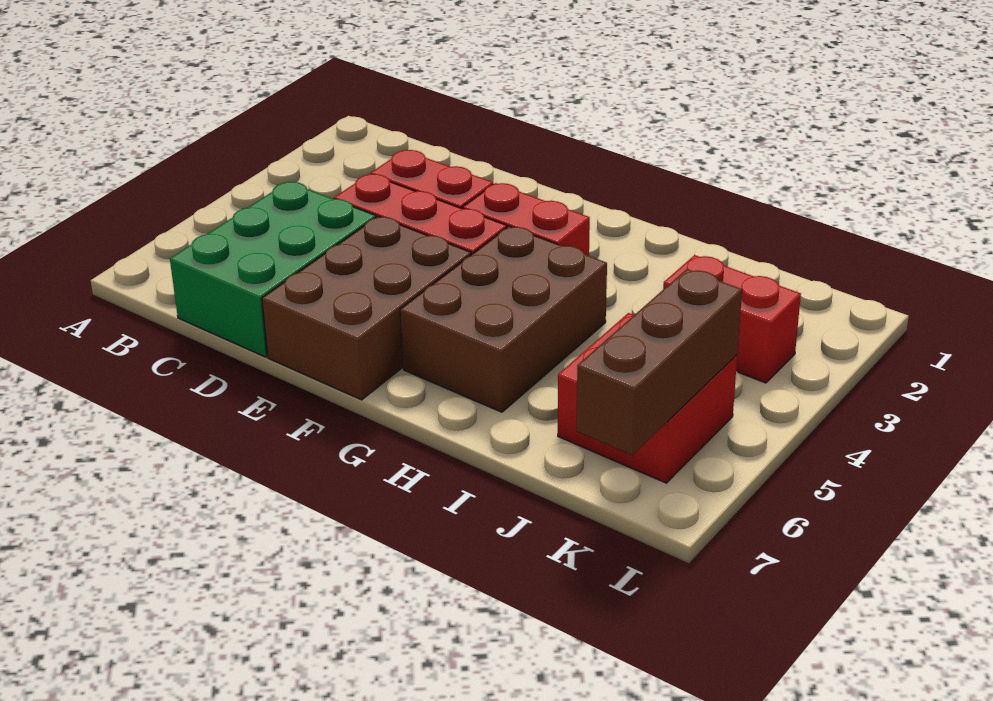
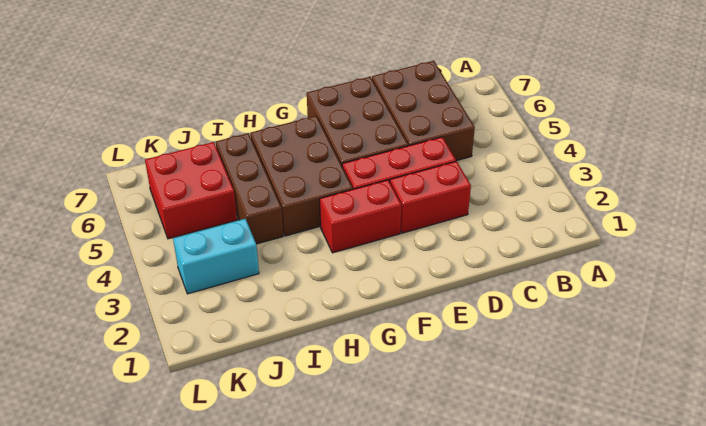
green 2x3 brick [170,182,376,357] -> brown 2x3 brick [372,61,475,161]
red 1x2 brick [664,255,801,383] -> cyan 1x2 brick [173,219,259,294]
brown 1x3 brick [576,269,742,455] -> brown 1x3 brick moved to [216,133,283,244]

